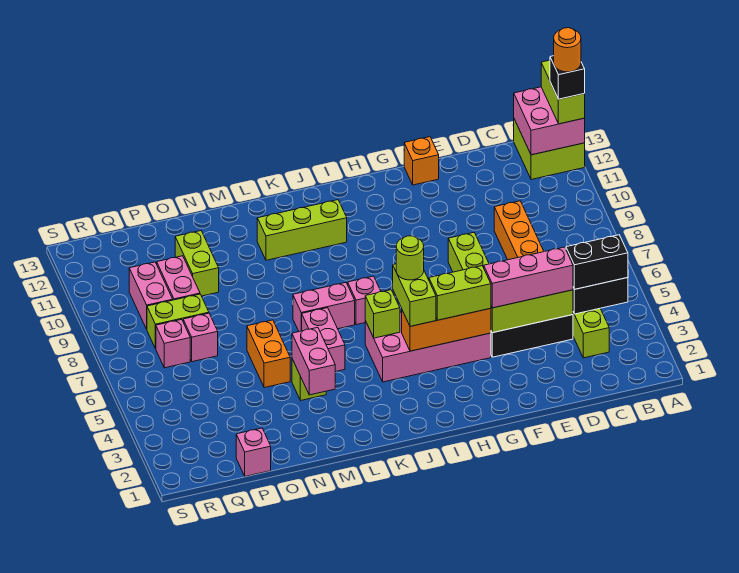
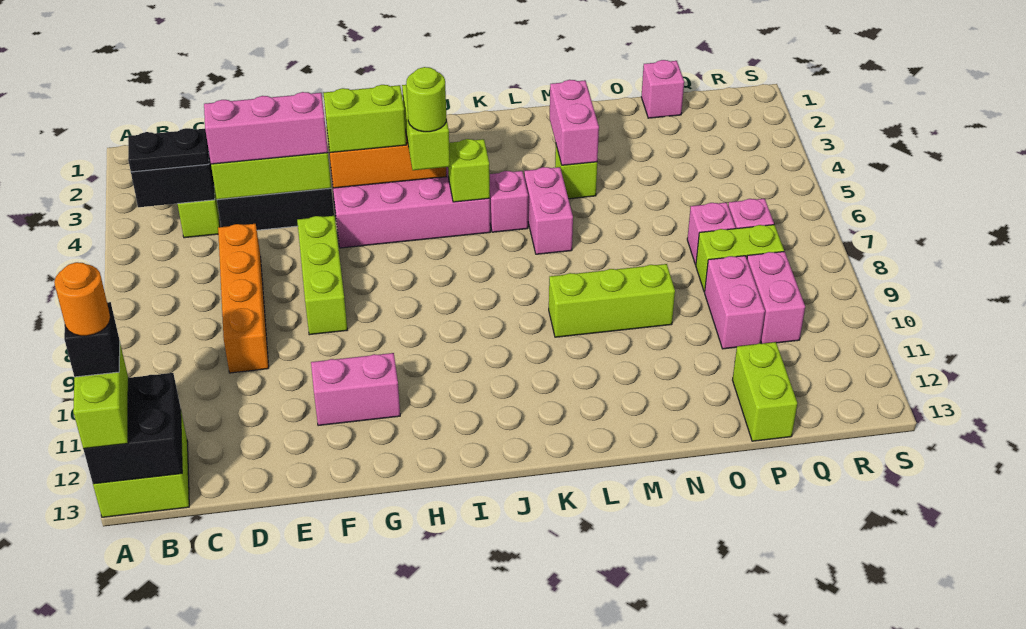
pink 2x2 brick [514,87,585,155] -> black 2x2 brick [83,373,182,484]
black 1x2 brick [566,235,628,289] -> black 1x2 plate [128,128,209,172]
orange 1x1 brick [404,137,439,185] -> none
pink 1x1 brick [348,276,381,325] -> pink 1x1 brick moved to [489,171,528,232]
lime 1x3 brick [257,200,347,260] -> lime 1x3 brick moved to [549,264,675,337]
pink 1x2 brick [293,283,355,332] -> pink 1x2 brick moved to [311,353,400,426]
orange 1x2 brick [247,320,290,388] -> none
lime 1x2 brick [175,231,219,296] -> lime 1x2 brick moved to [733,342,797,441]

